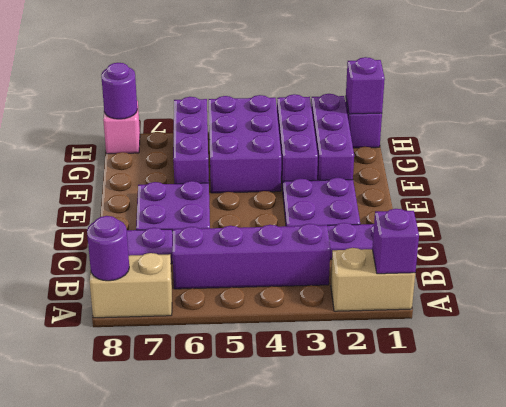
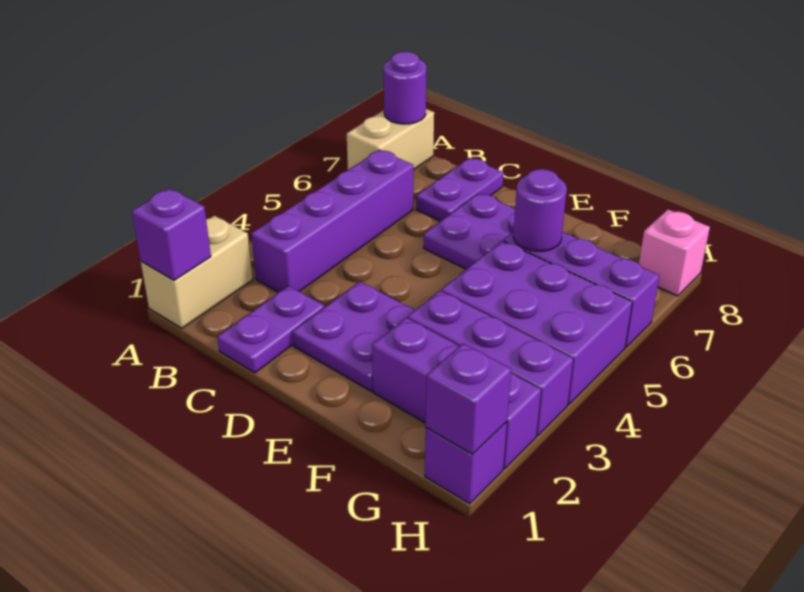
purple 1x1 round brick [101,63,137,119] -> purple 1x1 round brick moved to [513,169,567,251]

